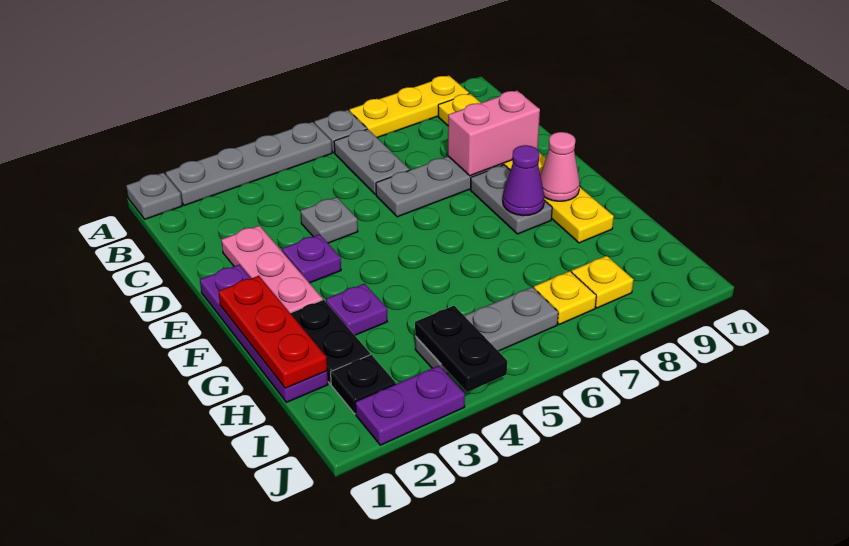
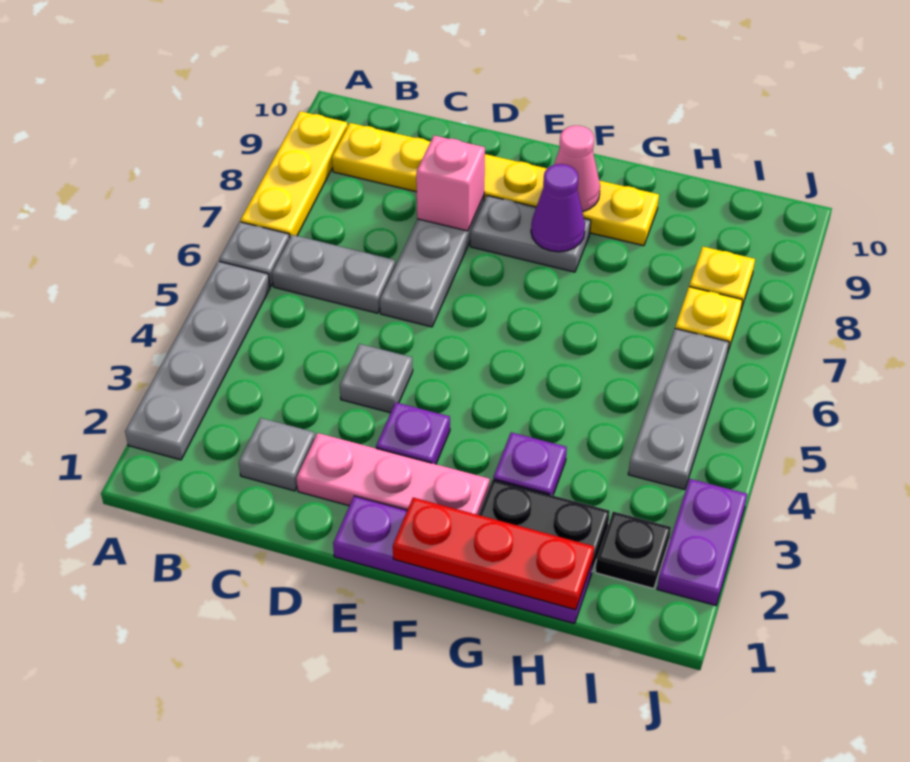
grey 1x1 plate [126,173,182,219] -> grey 1x1 plate moved to [239,418,315,491]
pink 1x2 brick [448,90,540,176] -> pink 1x1 brick [416,135,485,231]
black 1x2 plate [415,306,507,392] -> none

